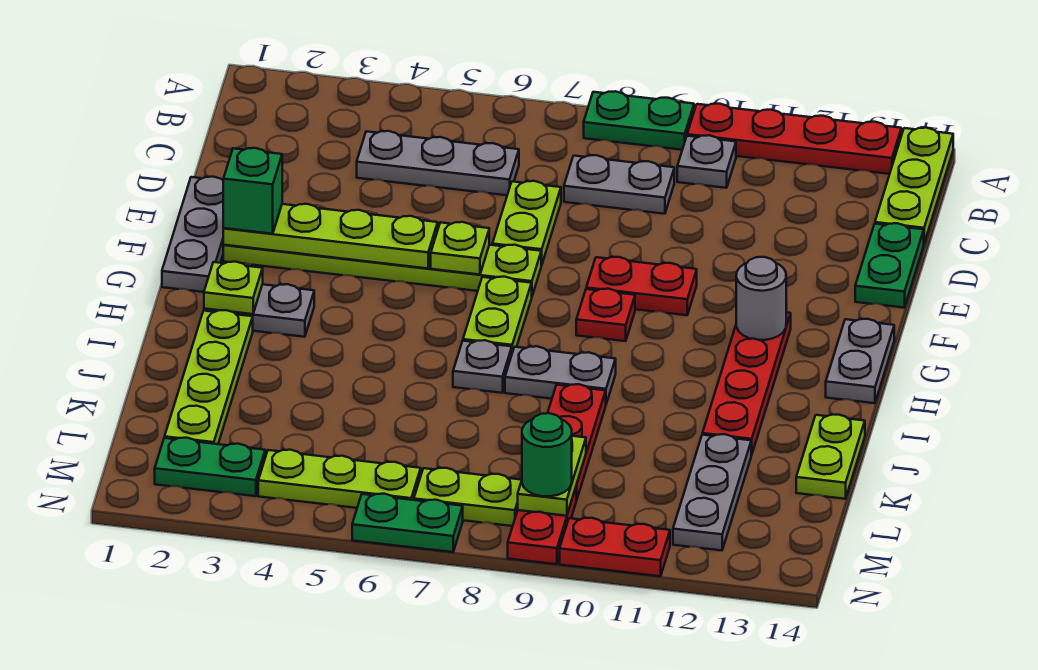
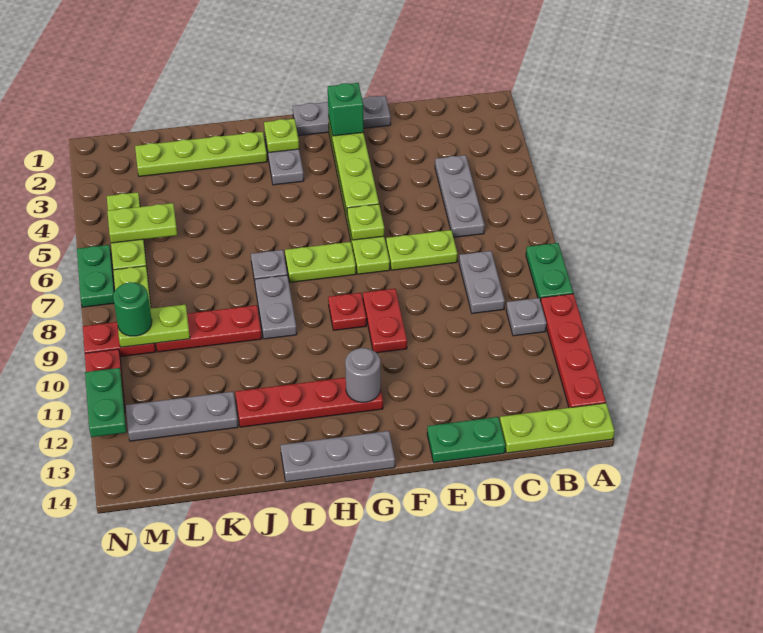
grey 1x2 plate [826,319,894,403] -> grey 1x3 plate [281,431,395,482]
lime 1x2 plate [796,415,865,499] -> lime 1x2 plate moved to [107,203,177,243]
green 1x2 plate [155,438,265,496] -> green 1x2 plate moved to [85,368,126,437]

